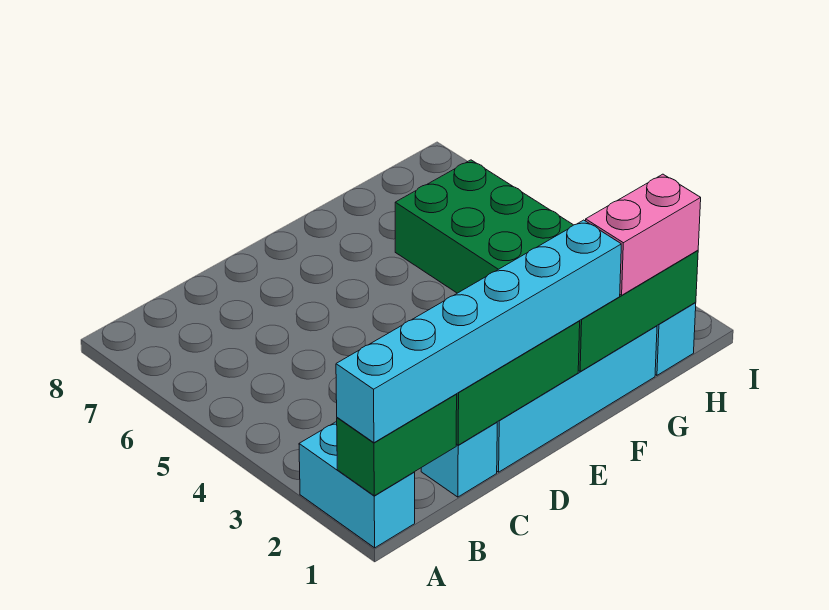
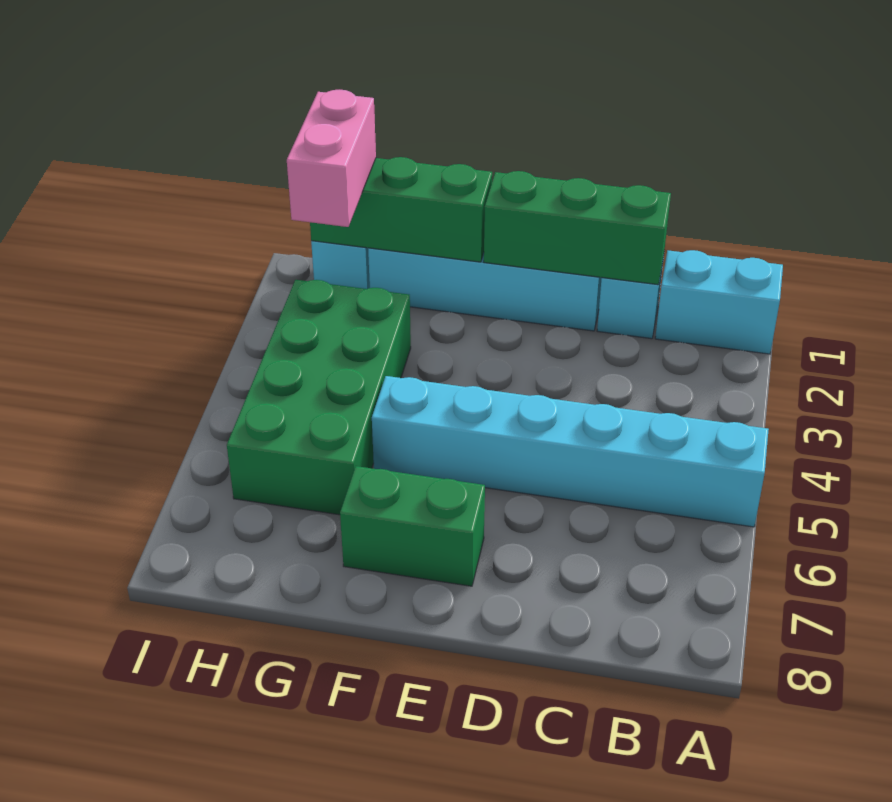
cyan 1x2 brick [299,421,415,548] -> cyan 1x2 brick turned to [655,250,783,354]
green 1x2 brick [337,394,457,496] -> green 1x2 brick moved to [340,466,485,586]
cyan 1x6 brick [336,220,621,443] -> cyan 1x6 brick moved to [372,376,769,527]
pink 1x2 brick [586,174,701,295] -> pink 1x2 brick turned to [287,90,376,227]

